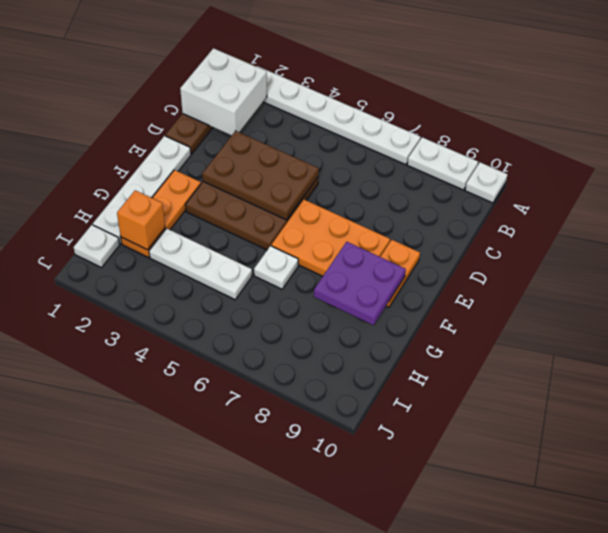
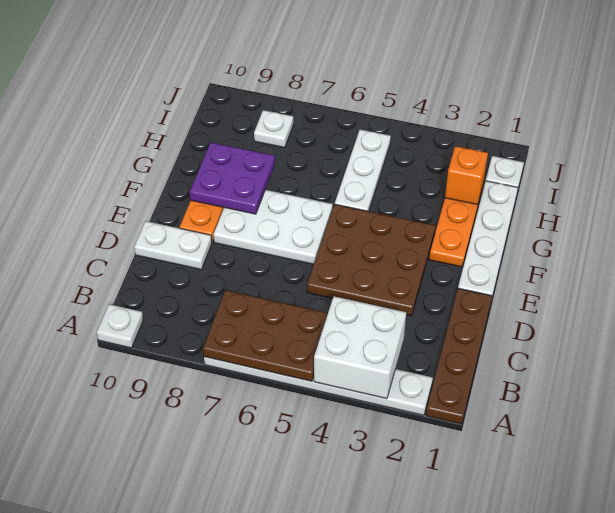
white 1x2 plate [407,137,478,190] -> white 1x2 plate moved to [134,221,212,269]
white 2x2 brick [180,48,267,136] -> white 2x2 brick moved to [314,296,406,399]
brown 2x3 plate [202,131,319,220] -> brown 2x3 plate moved to [203,290,328,381]
orange 2x3 plate [271,200,390,276] -> white 2x3 plate [213,190,333,264]
white 1x1 plate [254,246,298,289] -> white 1x1 plate moved to [254,110,293,148]
white 1x3 plate [149,228,252,300] -> white 1x3 plate turned to [335,130,391,211]

